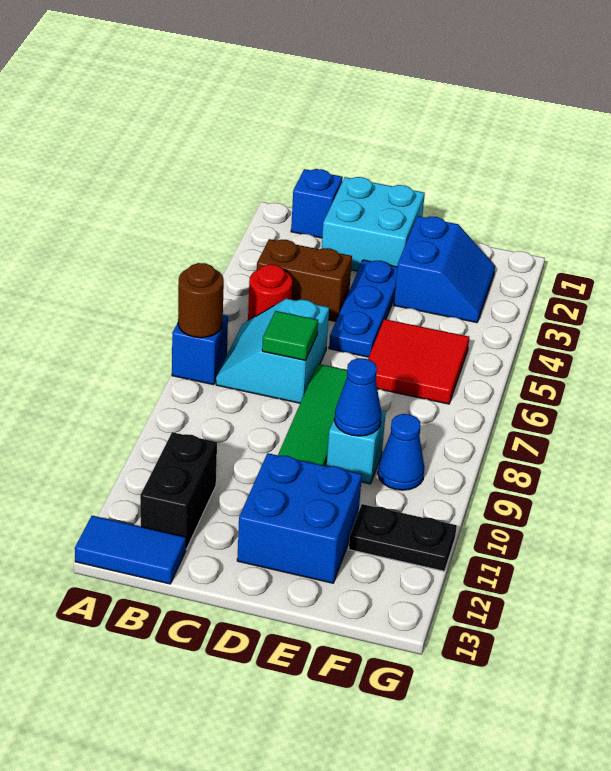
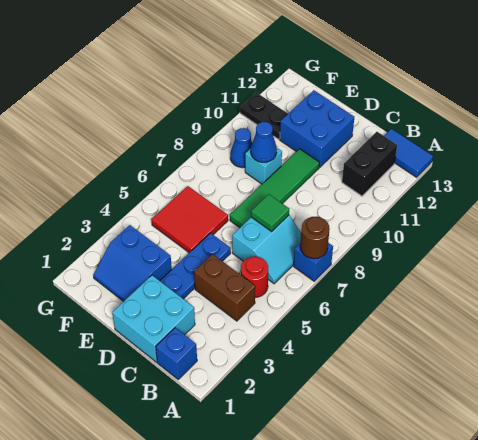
blue 2x2 slope [394,216,495,323] -> blue 2x2 slope turned to [93,225,172,302]

